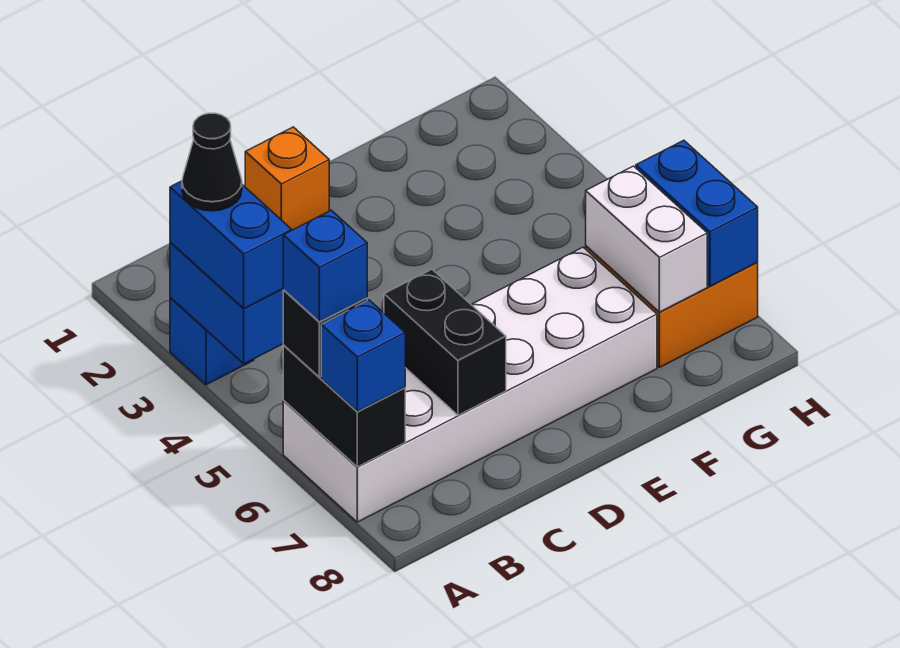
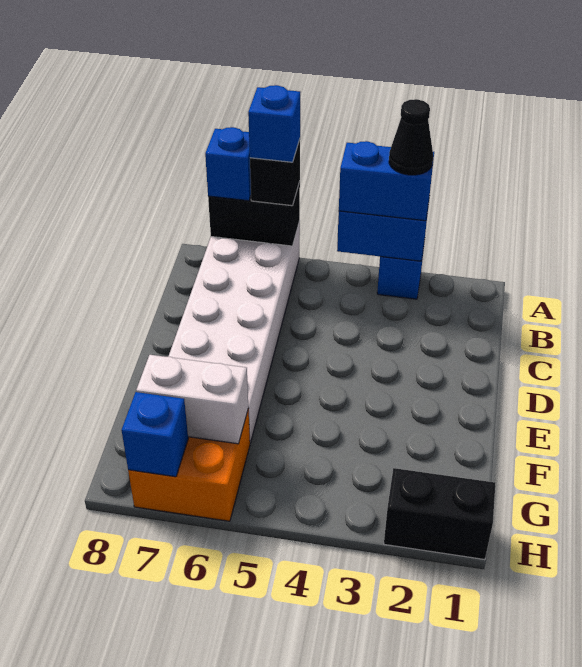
black 1x2 brick [384,269,506,415] -> black 1x2 brick moved to [384,468,495,560]
orange 1x1 brick [245,127,329,230] -> none
blue 1x2 brick [636,140,758,286] -> blue 1x1 brick [122,392,188,477]

